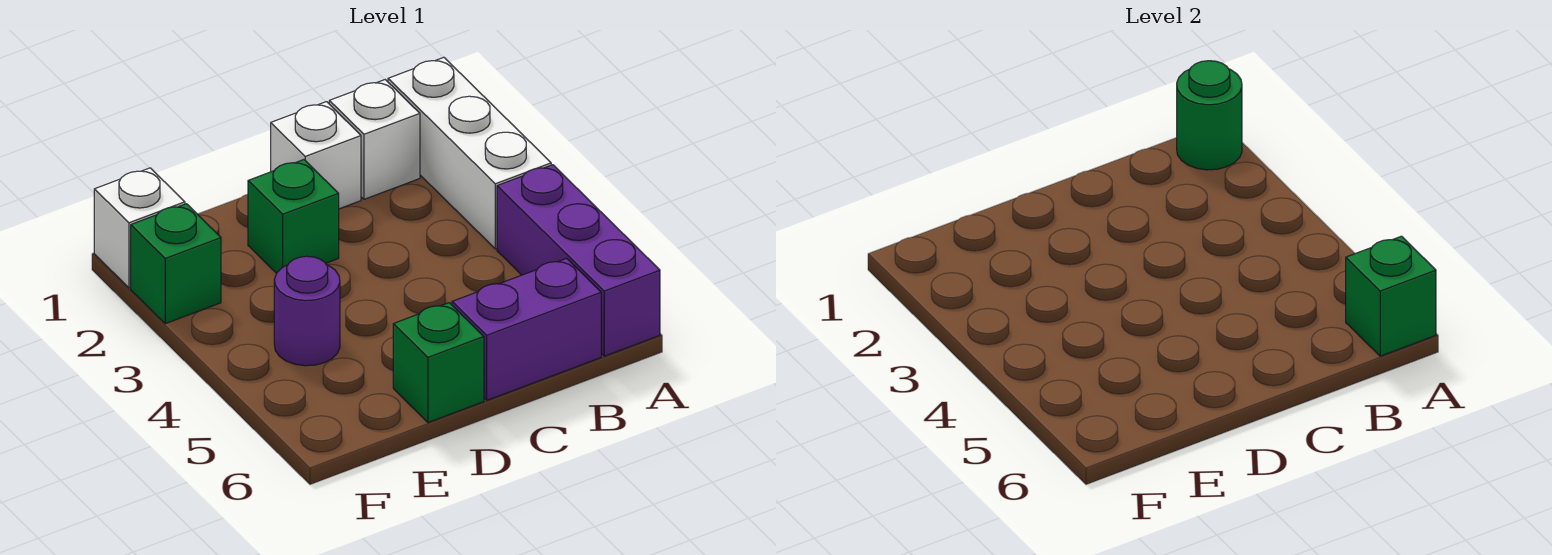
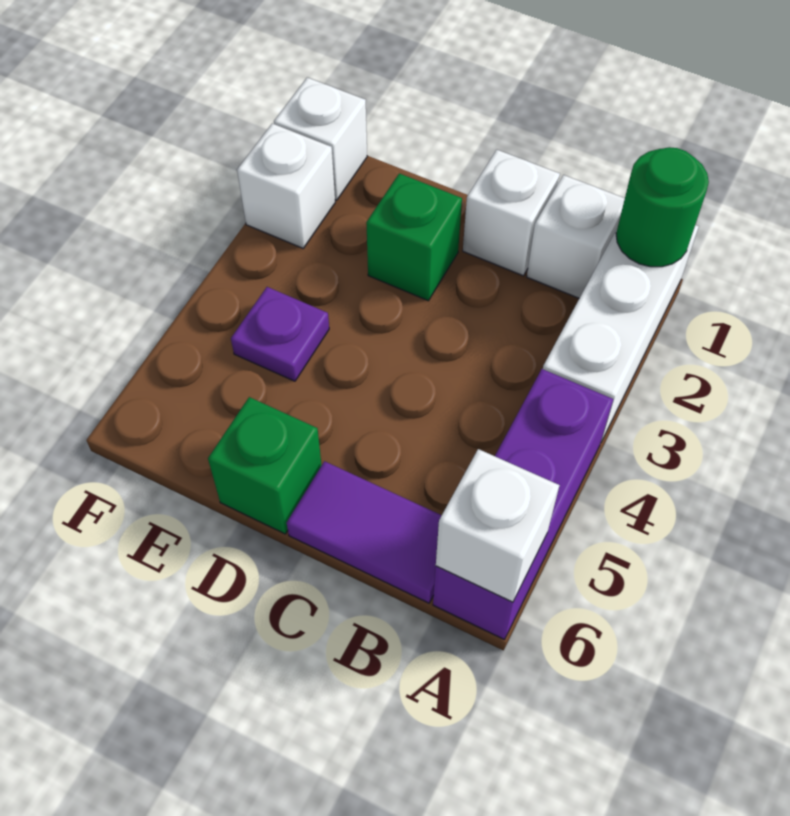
green 1x1 brick [1346,236,1436,356] -> white 1x1 brick [436,449,559,602]
purple 1x2 brick [452,258,601,400] -> purple 1x2 tile [287,461,442,603]
purple 1x1 round brick [274,256,340,366] -> purple 1x1 plate [231,287,329,381]
green 1x1 brick [131,204,221,324] -> white 1x1 brick [237,123,335,248]

